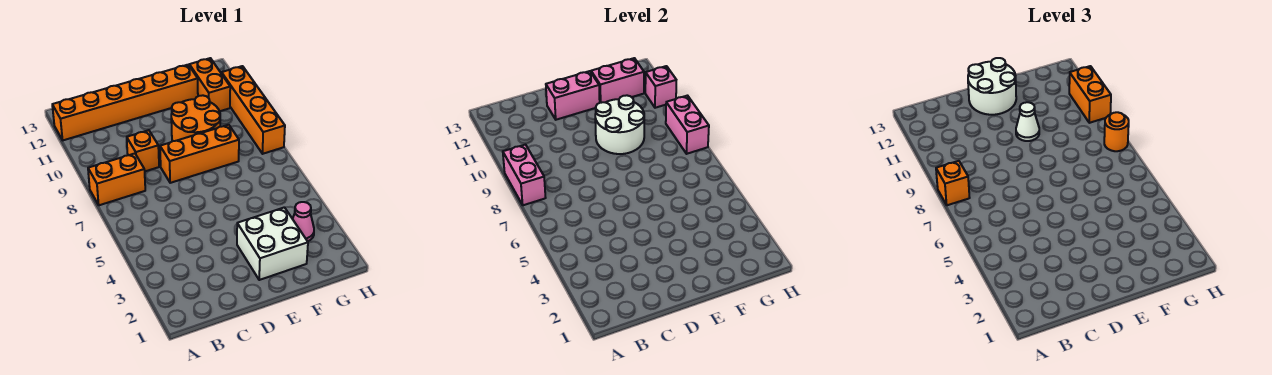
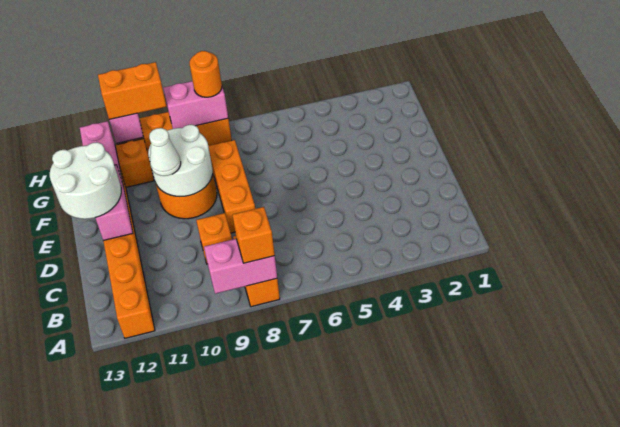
white 2x2 brick [237,207,308,280] -> none
pink 1x1 cone [293,202,314,241] -> none

